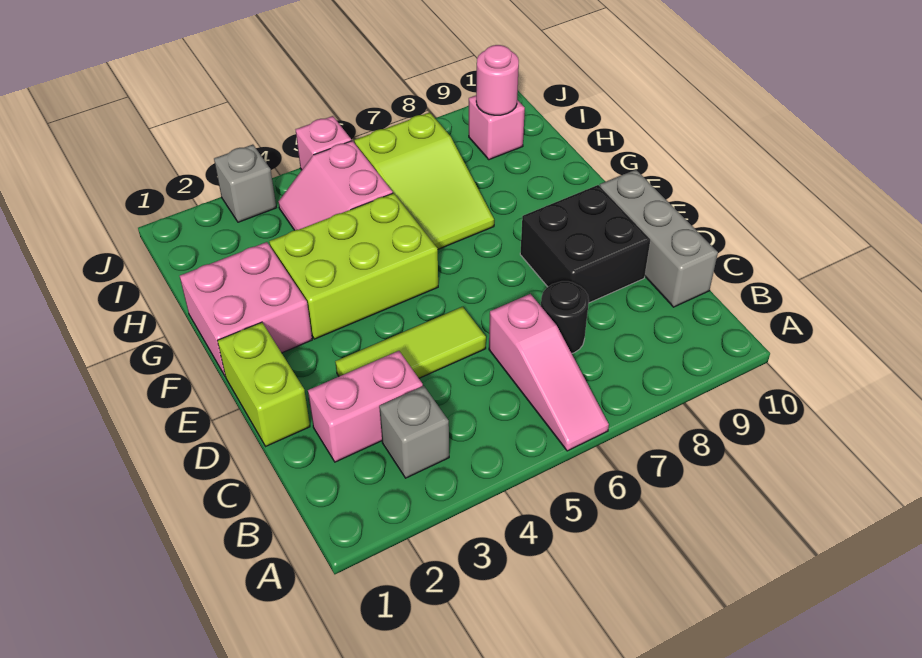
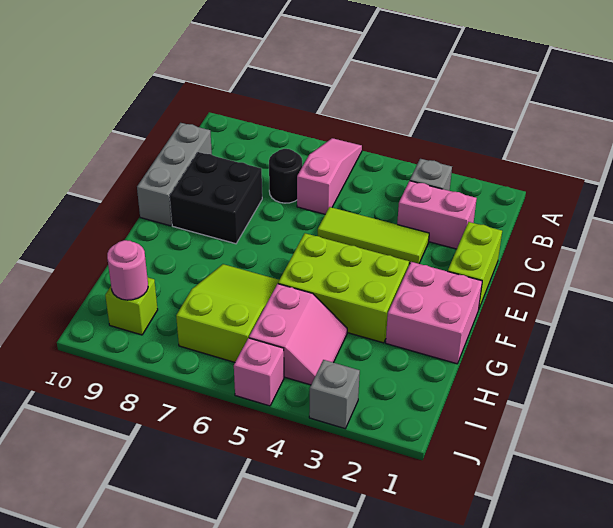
pink 1x1 brick [469,96,525,160] -> lime 1x1 brick [105,277,158,335]

